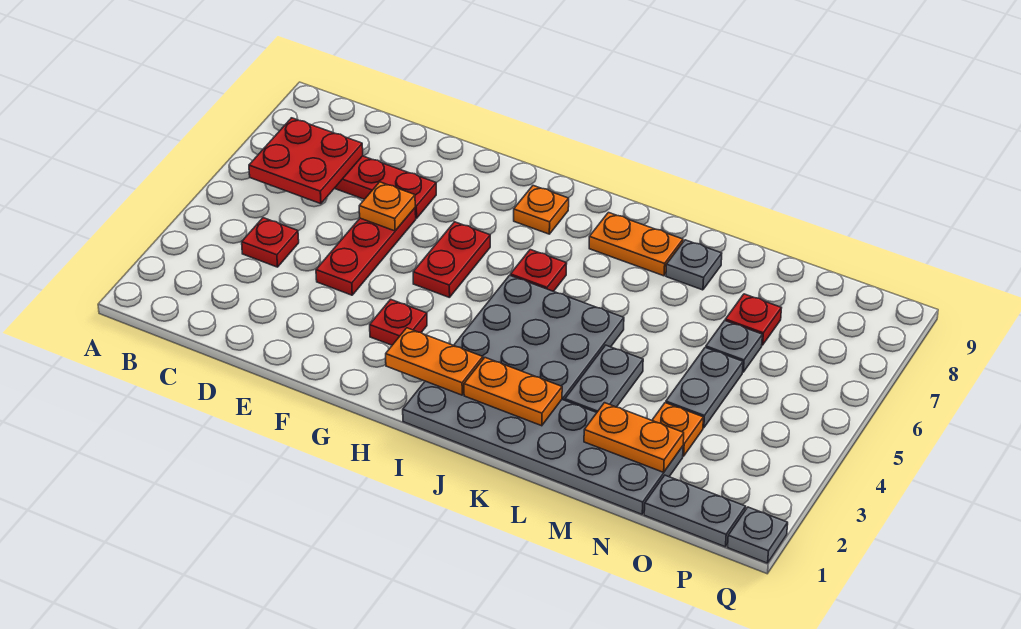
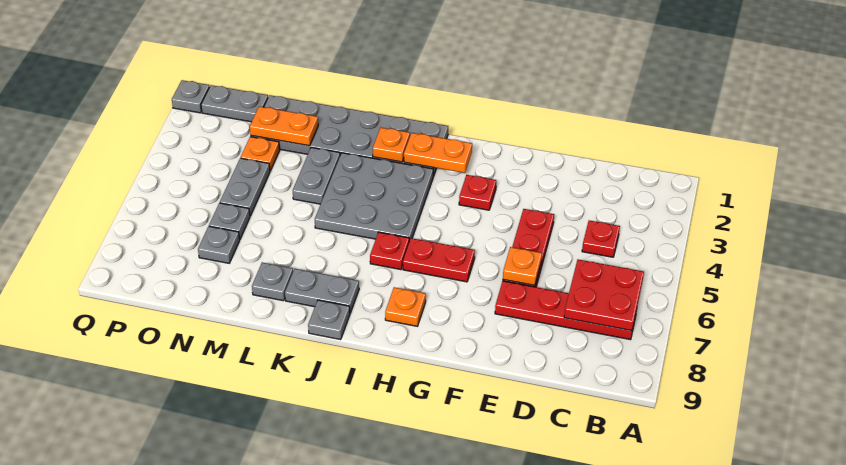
red 1x2 plate [413,222,490,298] -> red 1x2 plate turned to [403,238,475,282]
orange 1x2 plate [464,358,562,426] -> orange 1x1 plate [373,128,410,162]
orange 1x2 plate [589,213,683,276] -> grey 1x2 plate [285,269,359,313]
none -> grey 1x1 plate [308,300,350,340]
red 1x1 plate [725,294,781,345] -> grey 1x1 plate [198,226,240,263]

